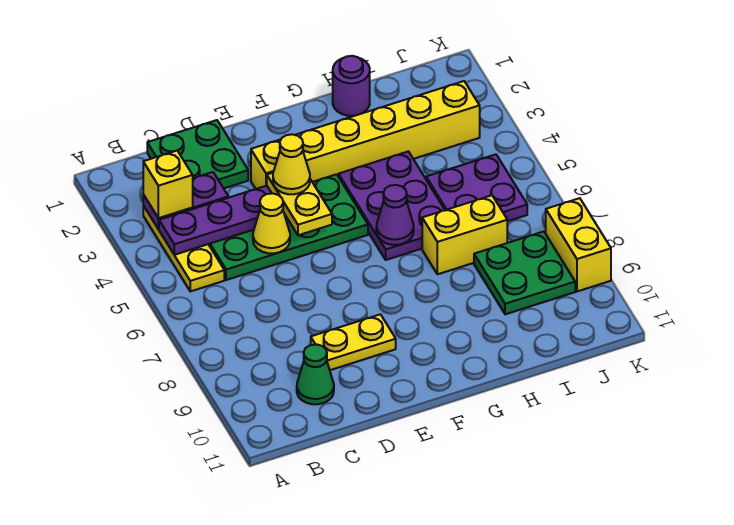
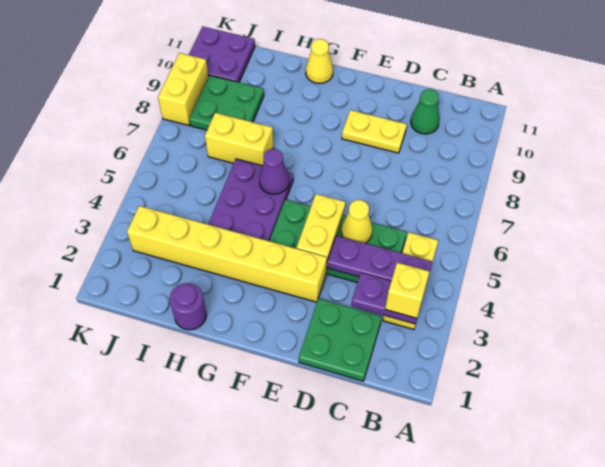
yellow 1x1 cone [273,134,310,194] -> yellow 1x1 cone moved to [306,39,333,84]
purple 2x2 plate [426,154,527,221] -> purple 2x2 plate moved to [189,27,255,82]

